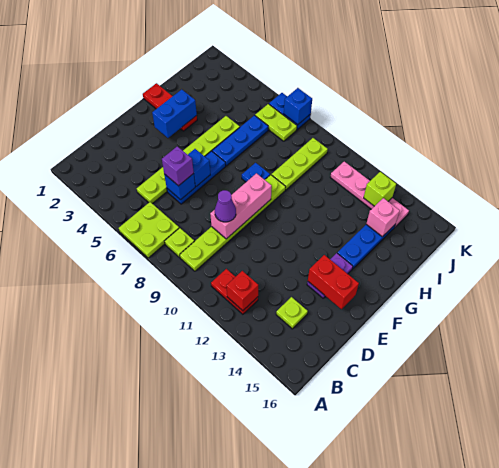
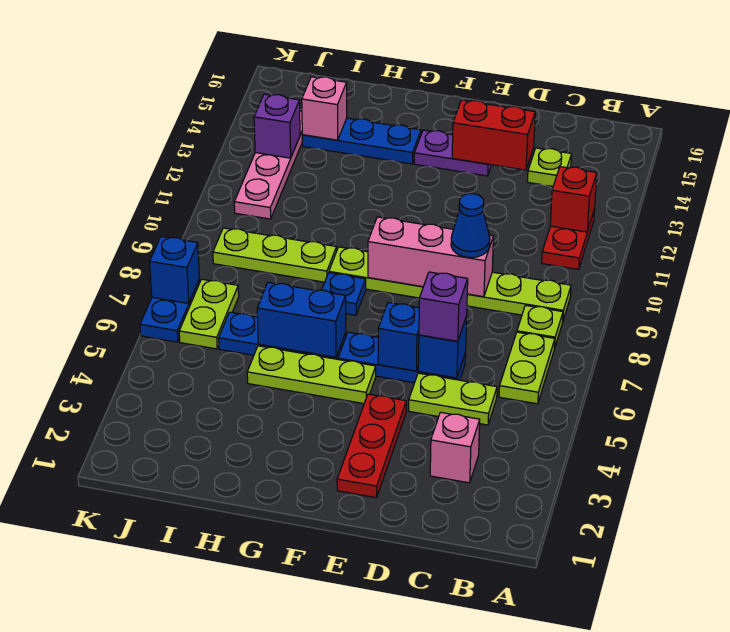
lime 2x2 plate [119,202,179,258] -> lime 1x2 plate [499,332,555,404]
none -> pink 1x1 brick [430,412,480,483]
purple 1x1 cone [215,190,236,222] -> blue 1x1 cone [451,194,490,258]
red 1x2 brick [308,255,359,309] -> red 1x2 brick turned to [452,100,535,170]
blue 1x2 brick [152,89,197,138] -> blue 1x2 brick moved to [257,282,346,357]
red 1x3 plate [143,83,197,131] -> red 1x3 plate moved to [337,394,406,498]
lime 1x1 brick [364,172,396,206] -> purple 1x1 brick [254,94,300,158]

